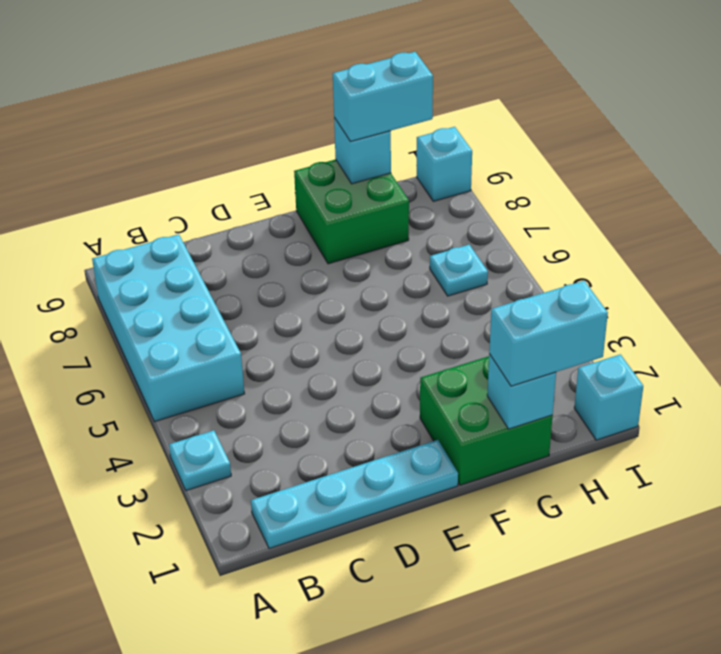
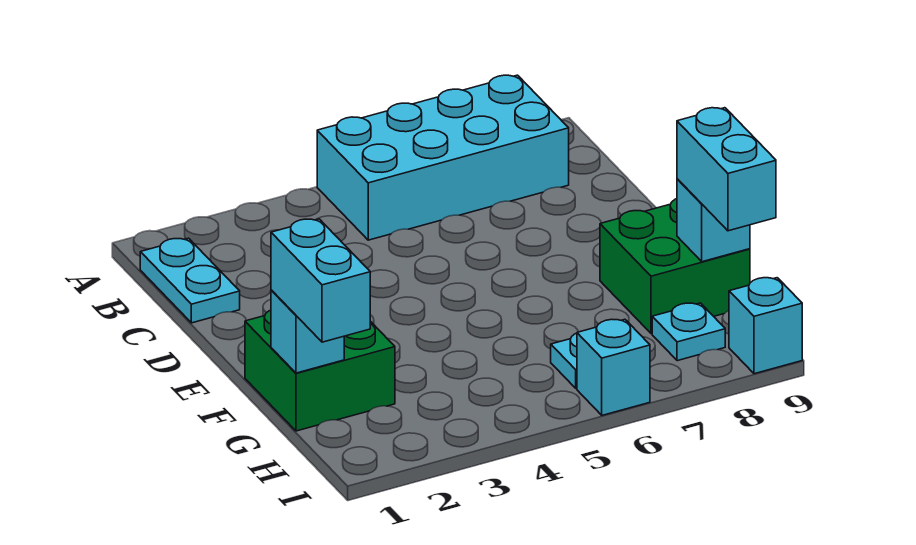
cyan 1x1 plate [169,430,231,491] -> cyan 1x1 plate moved to [652,303,725,361]
cyan 1x4 plate [251,440,458,548] -> cyan 1x2 plate [140,238,240,323]
cyan 1x1 brick [574,354,643,440] -> cyan 1x1 brick moved to [577,319,650,415]

